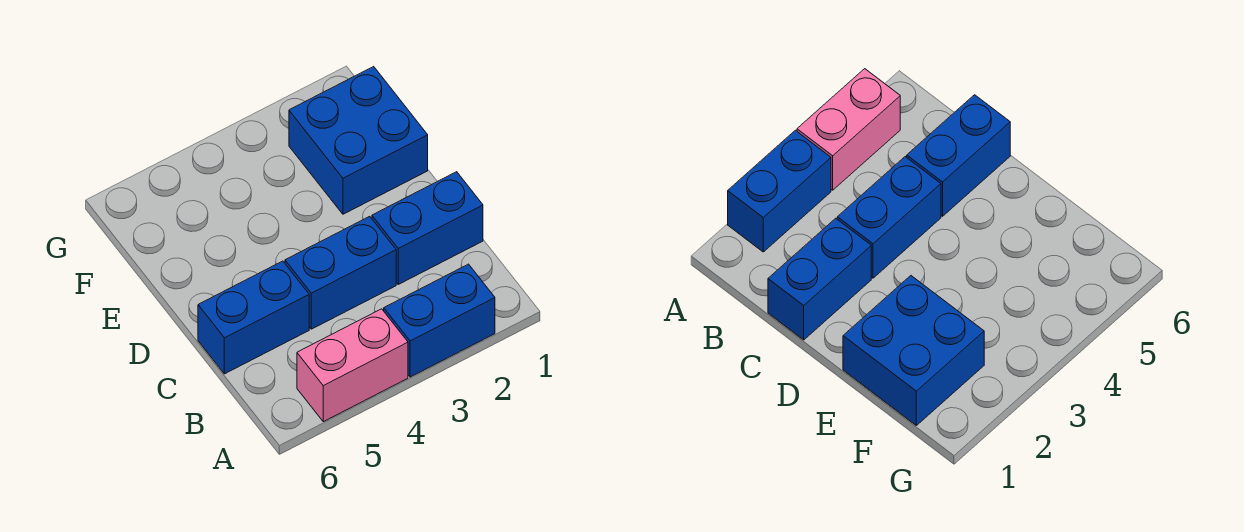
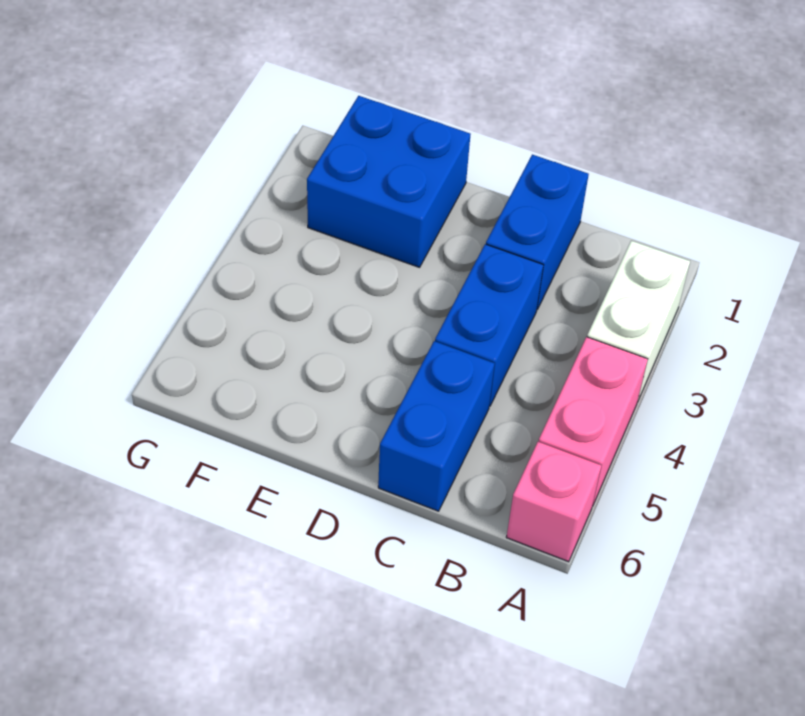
blue 1x2 brick [384,264,495,377] -> white 1x2 brick [587,241,690,402]
none -> pink 1x1 brick [506,442,601,562]

